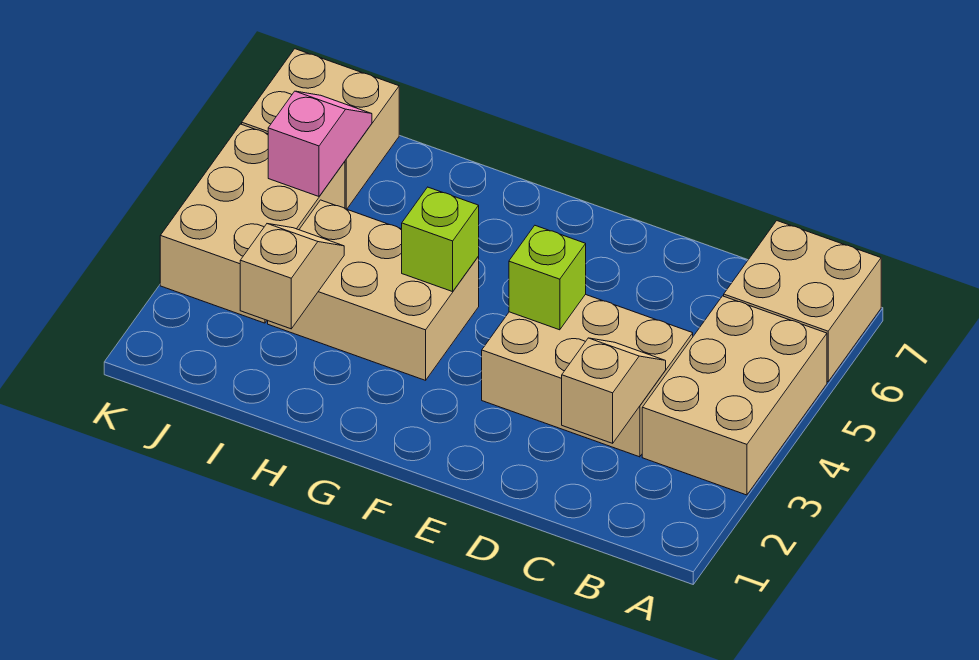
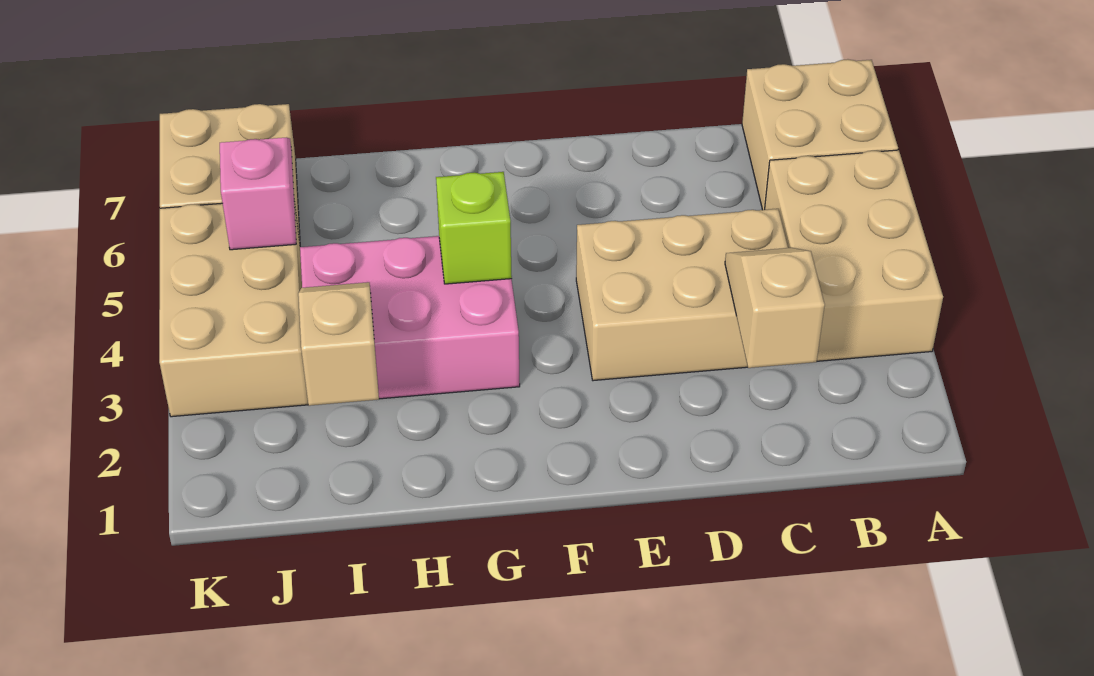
lime 1x1 brick [509,226,586,330] -> none
tan 2x3 brick [268,200,479,380] -> pink 2x3 brick [300,236,520,399]

